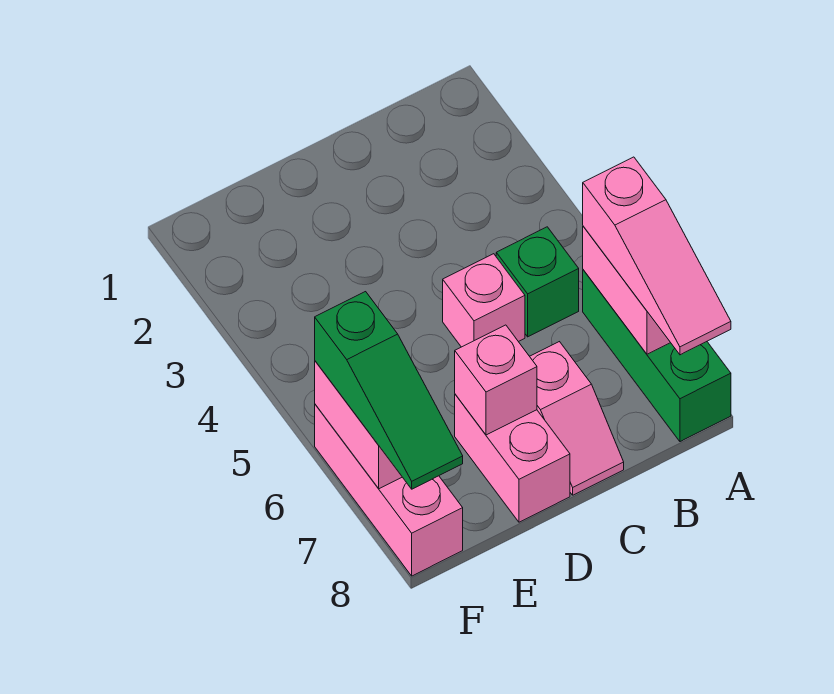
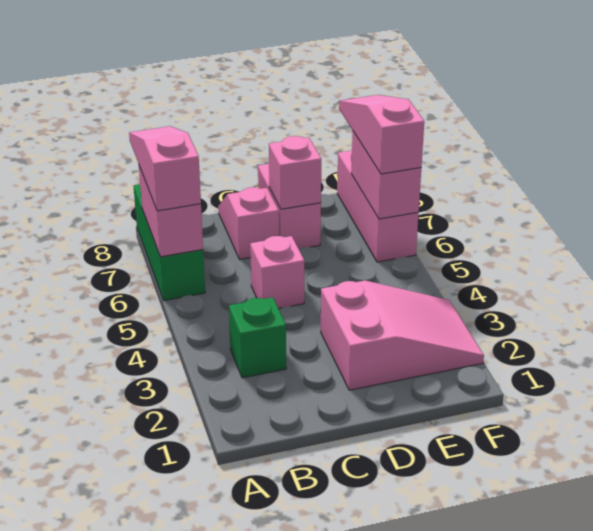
green 1x1 brick [496,227,579,337] -> green 1x1 brick moved to [229,297,286,378]
none -> pink 2x3 slope [321,280,484,390]
green 1x3 slope [315,292,463,489] -> pink 1x3 slope [339,95,424,174]

